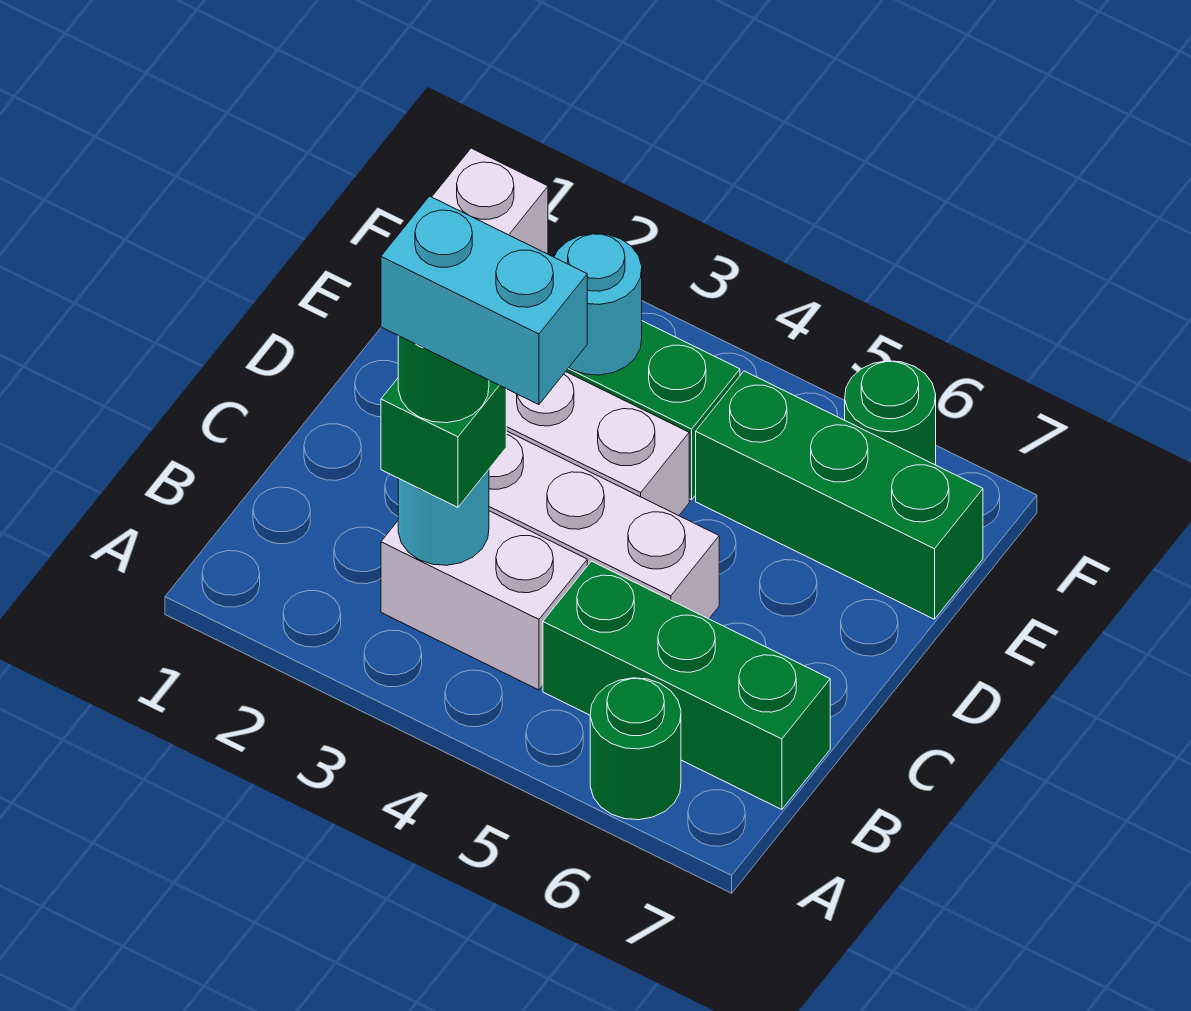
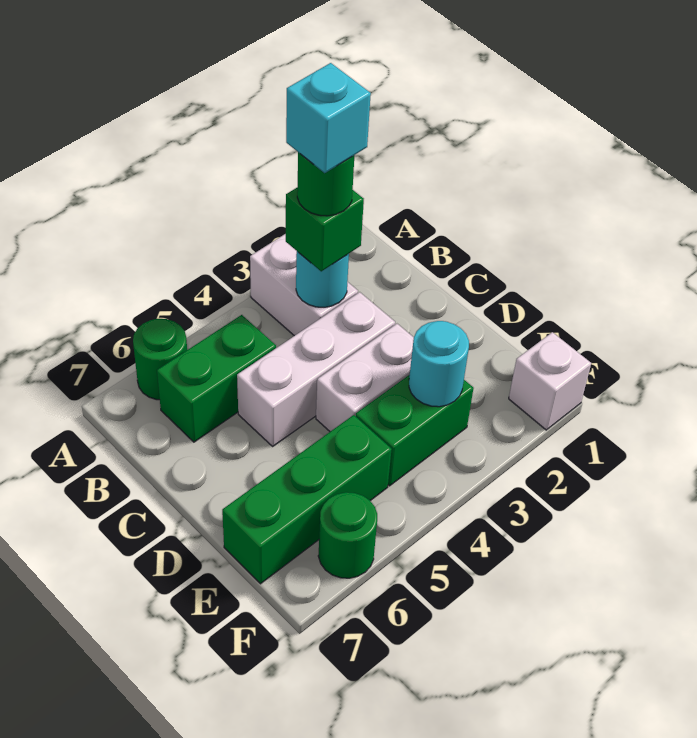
white 1x2 brick [381,511,587,690] -> white 1x2 brick turned to [250,234,358,336]
cyan 1x2 brick [381,196,587,405] -> cyan 1x1 brick [286,63,371,173]
green 1x3 brick [543,561,830,810] -> green 1x2 brick [157,315,276,442]

